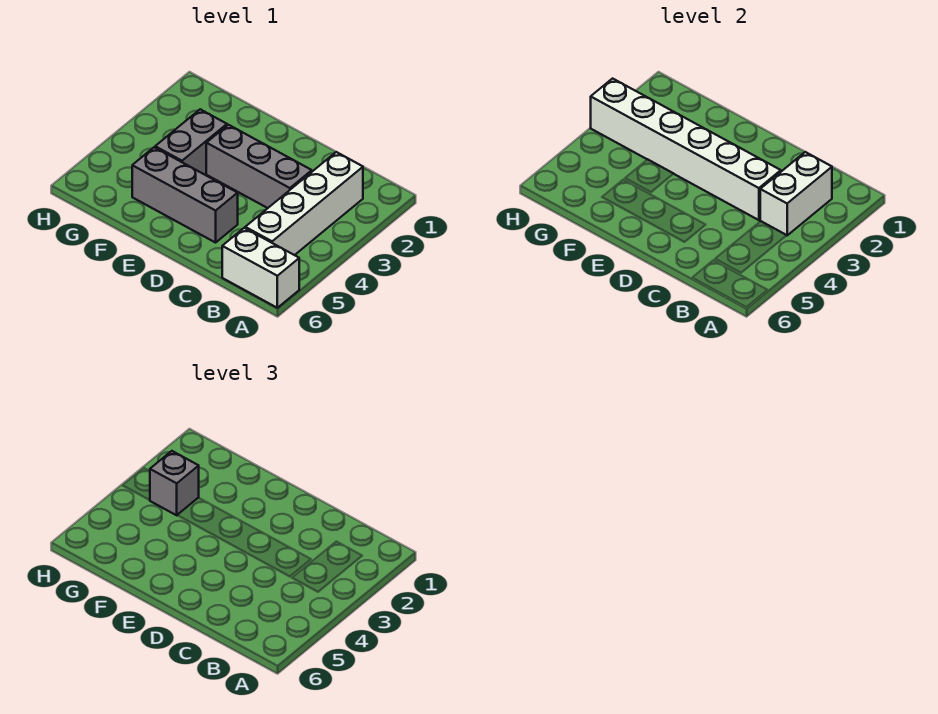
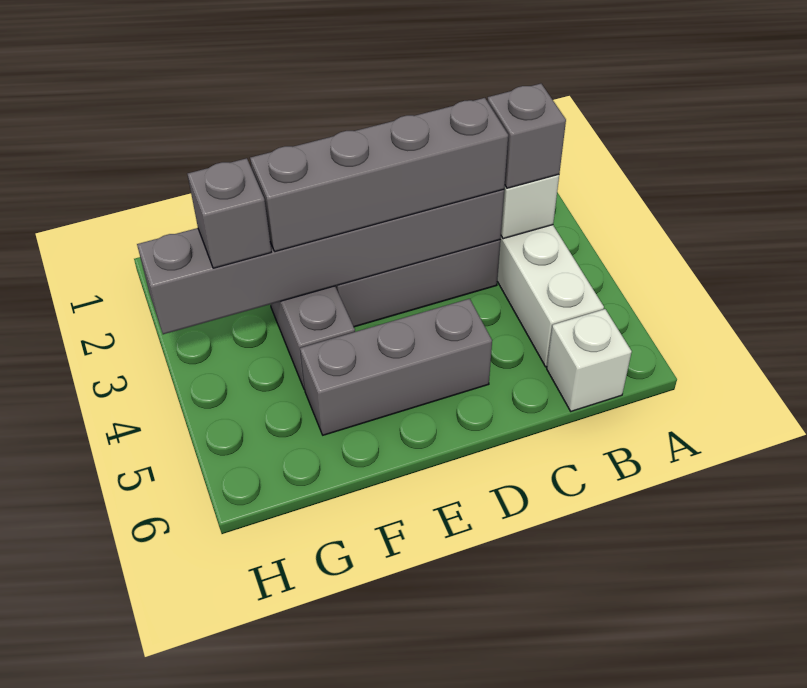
white 1x2 brick [222,228,299,308] -> white 1x1 brick [547,309,632,411]
none -> grey 1x1 brick [487,84,566,188]
white 1x6 brick [591,79,781,220] -> grey 1x6 brick [137,189,504,334]
none -> grey 1x4 brick [250,98,508,252]

